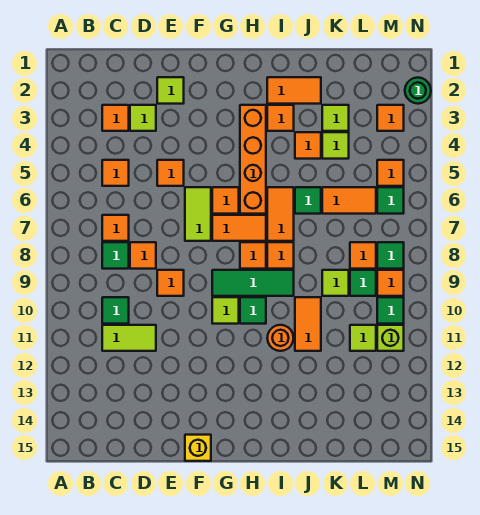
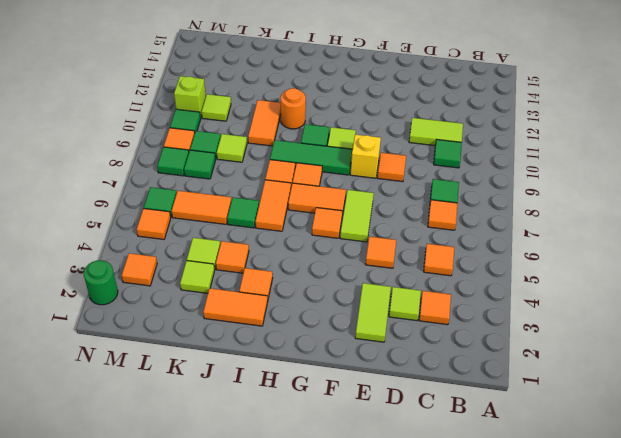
orange 1x1 tile [130,242,156,269] -> none
lime 1x1 tile [157,77,184,104] -> lime 1x2 tile [355,283,391,342]
yellow 1x1 brick [185,435,211,461] -> yellow 1x1 brick moved to [350,134,381,178]
orange 1x4 brick [240,105,266,214] -> none
orange 1x1 tile [350,242,376,269] -> green 1x1 tile [184,150,216,179]

